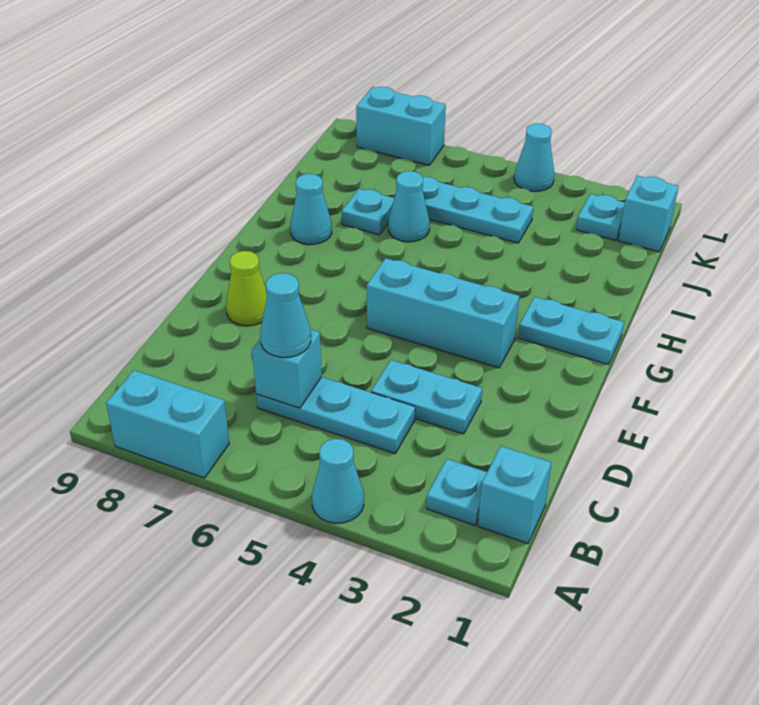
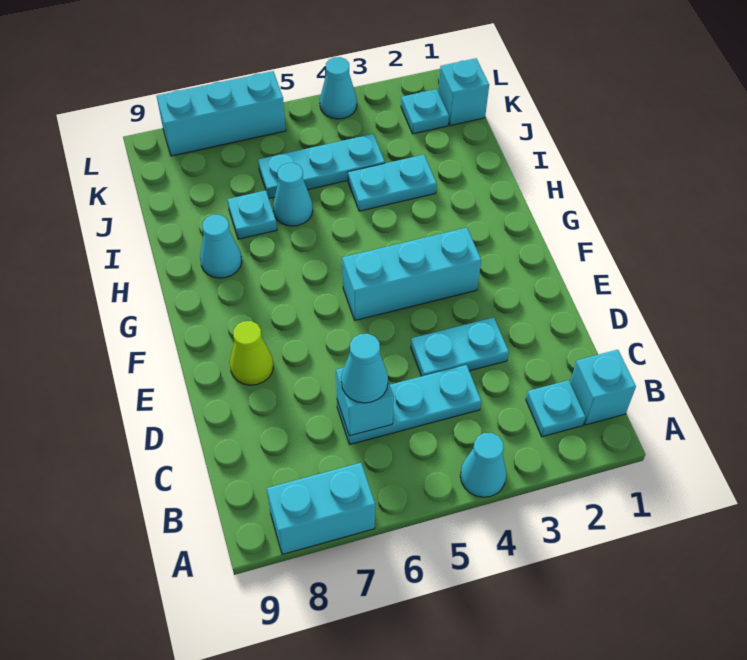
cyan 1x2 plate [518,297,624,364] -> cyan 1x2 plate moved to [348,155,437,211]
cyan 1x2 brick [356,87,446,165] -> cyan 1x3 brick [157,71,286,156]

